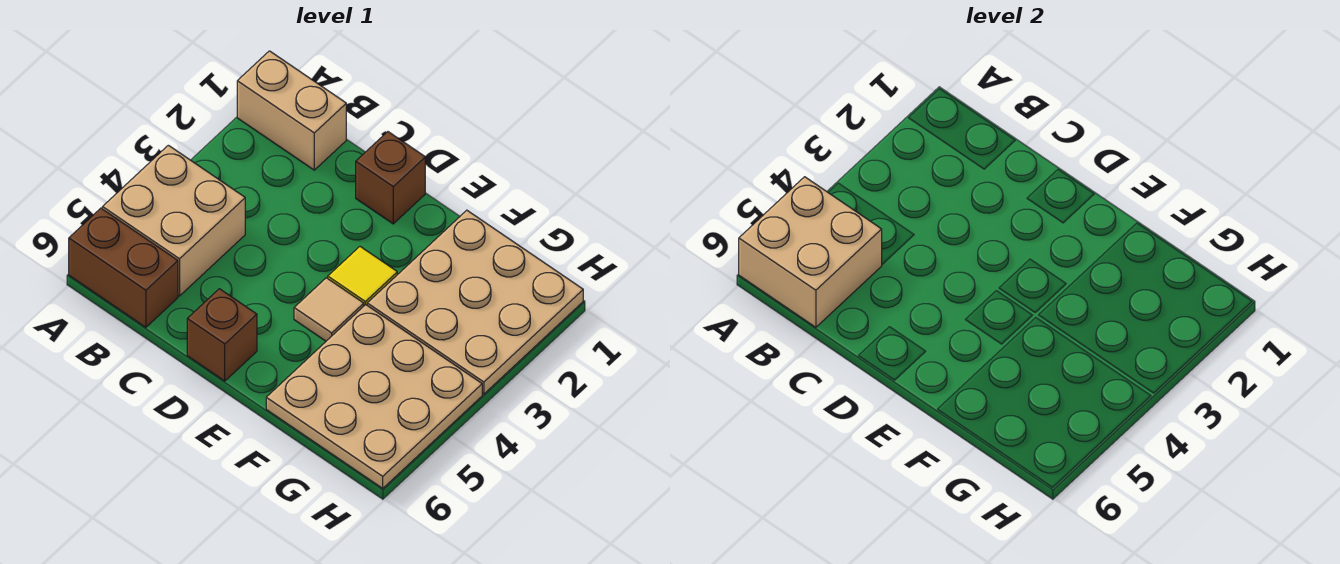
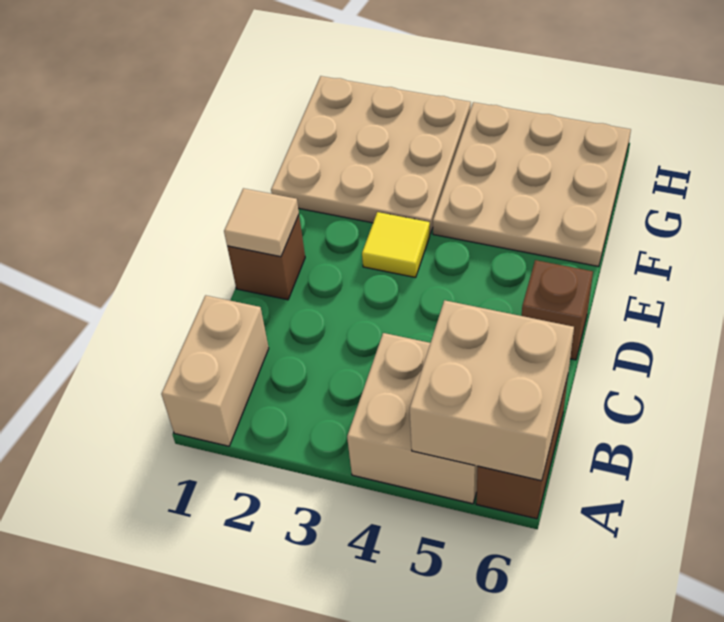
tan 1x1 tile [294,278,364,341] -> tan 1x1 tile moved to [224,188,299,257]

